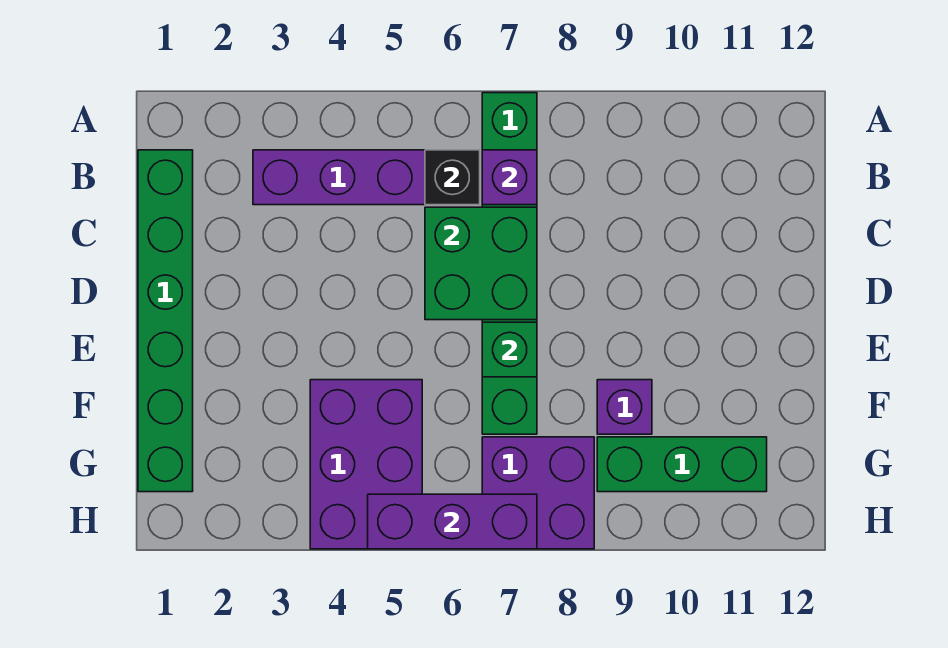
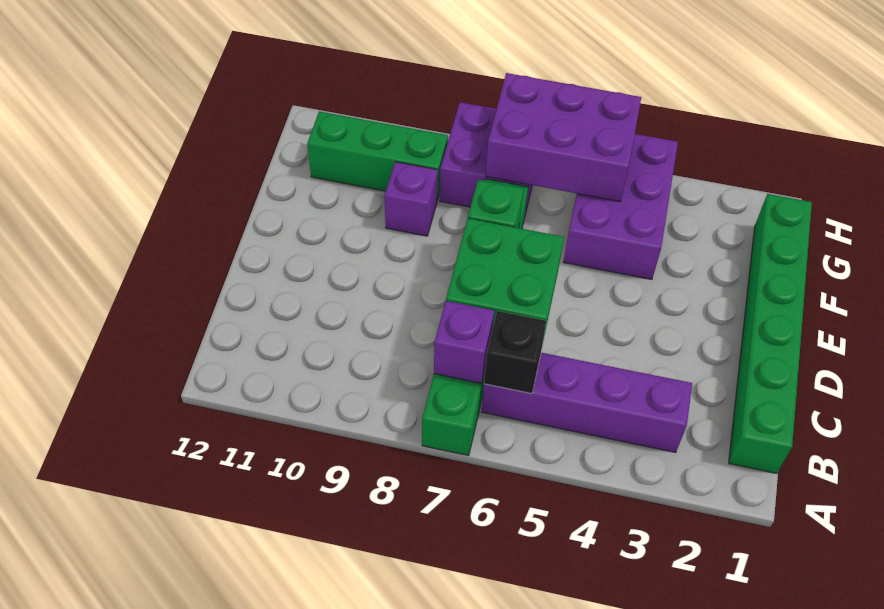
purple 1x3 brick [368,494,537,549] -> purple 2x3 brick [486,73,641,202]

